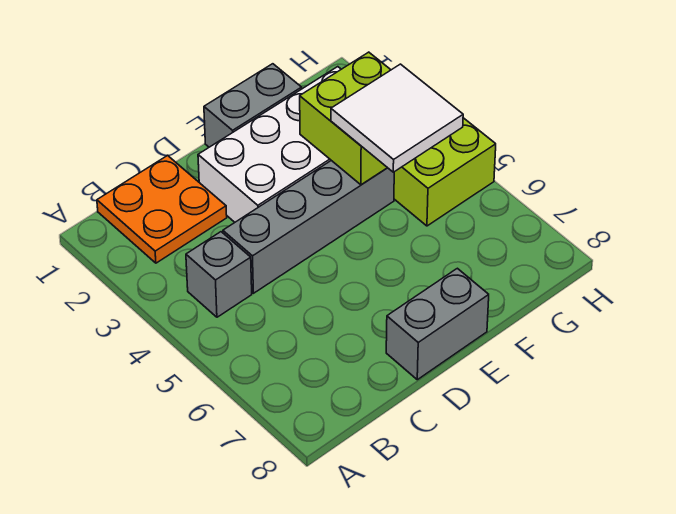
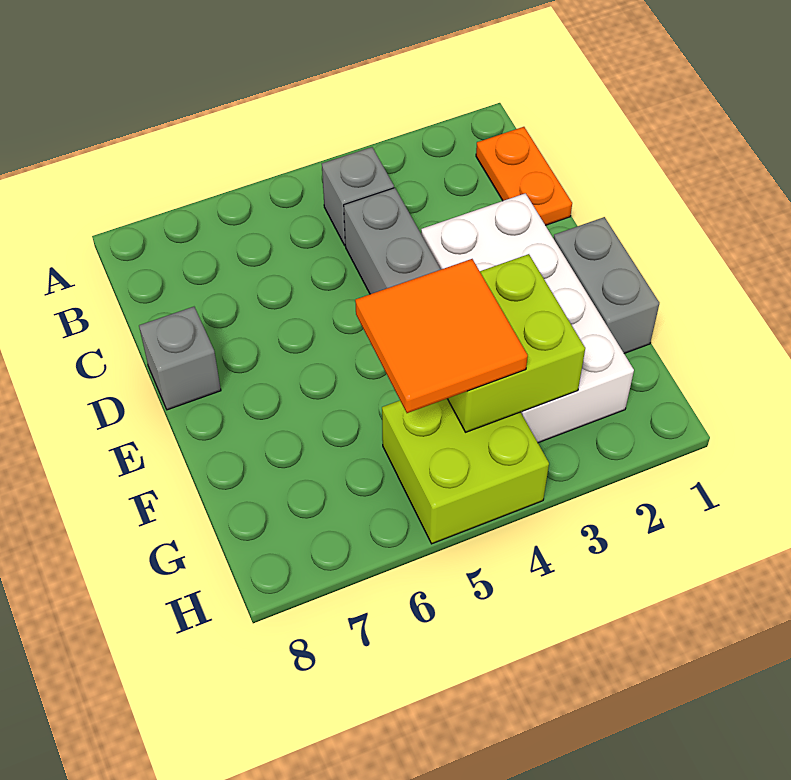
orange 2x2 plate [97,156,227,263] -> orange 1x2 plate [476,127,572,225]
grey 1x2 brick [386,268,489,380] -> grey 1x1 brick [139,307,221,410]
white 2x2 tile [331,64,463,172] -> orange 2x2 tile [355,259,528,413]

